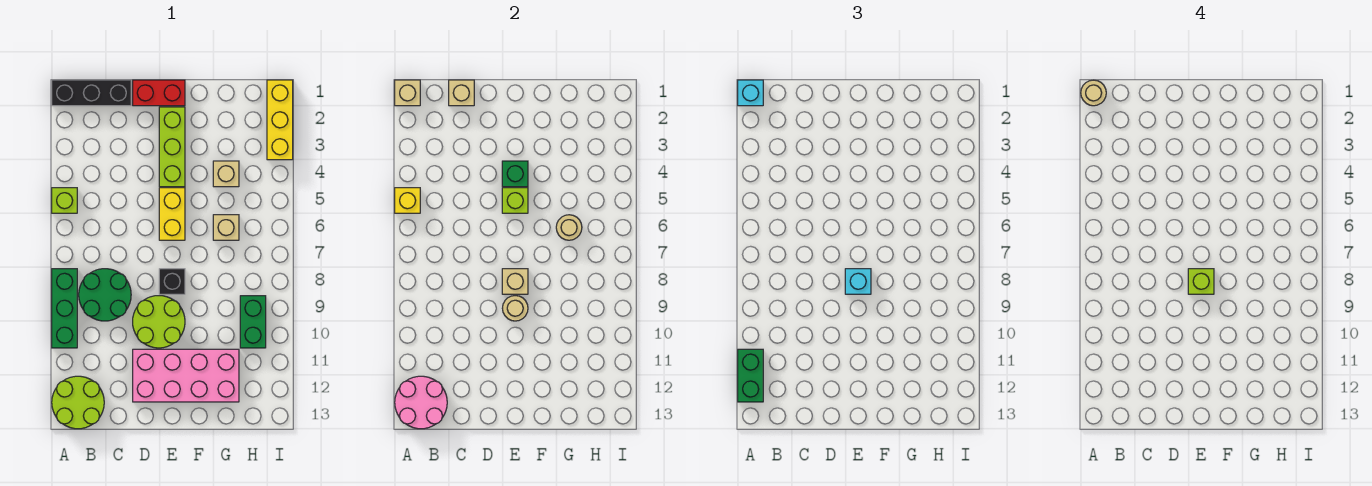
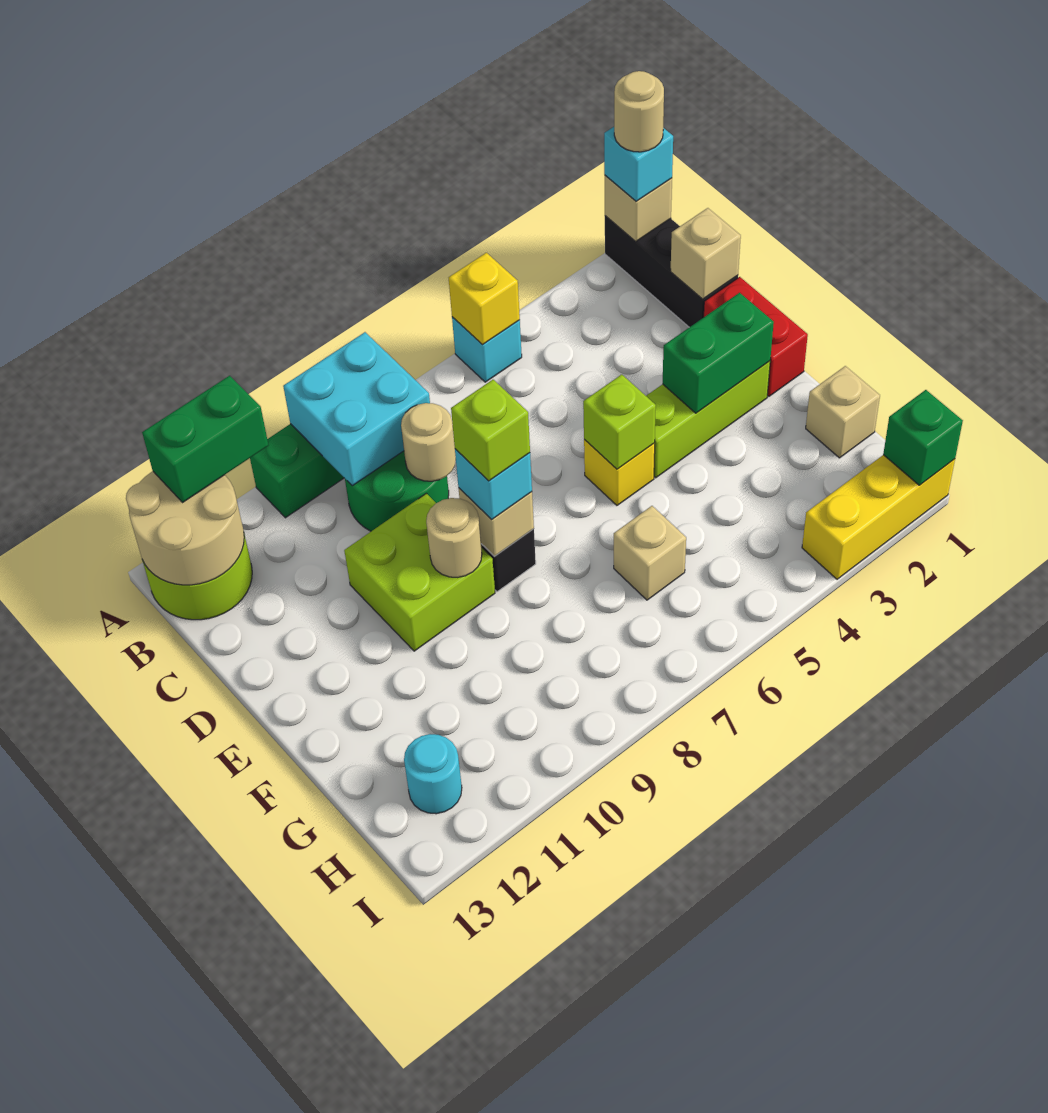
lime 1x1 brick [52,188,77,213] -> cyan 1x1 brick [452,317,522,382]
none -> cyan 2x2 brick [283,332,430,486]
pink 2x2 round brick [395,376,447,429] -> tan 2x2 round brick [126,471,244,585]
lime 2x2 round brick [133,296,185,348] -> lime 2x2 brick [344,493,495,651]
pink 2x4 brick [133,349,239,402] -> none
green 1x1 brick [502,161,528,187] -> green 1x1 brick moved to [883,390,963,485]
yellow 1x2 brick [159,188,185,240] -> yellow 1x1 brick [584,440,655,505]
tan 1x1 brick [213,161,239,187] -> tan 1x1 brick moved to [806,366,880,458]
tan 1x1 round brick [556,215,582,240] -> tan 1x1 round brick moved to [401,403,456,481]
green 1x2 brick [240,296,266,348] -> green 1x2 brick moved to [663,293,774,413]
none -> cyan 1x1 round brick [404,734,462,814]

